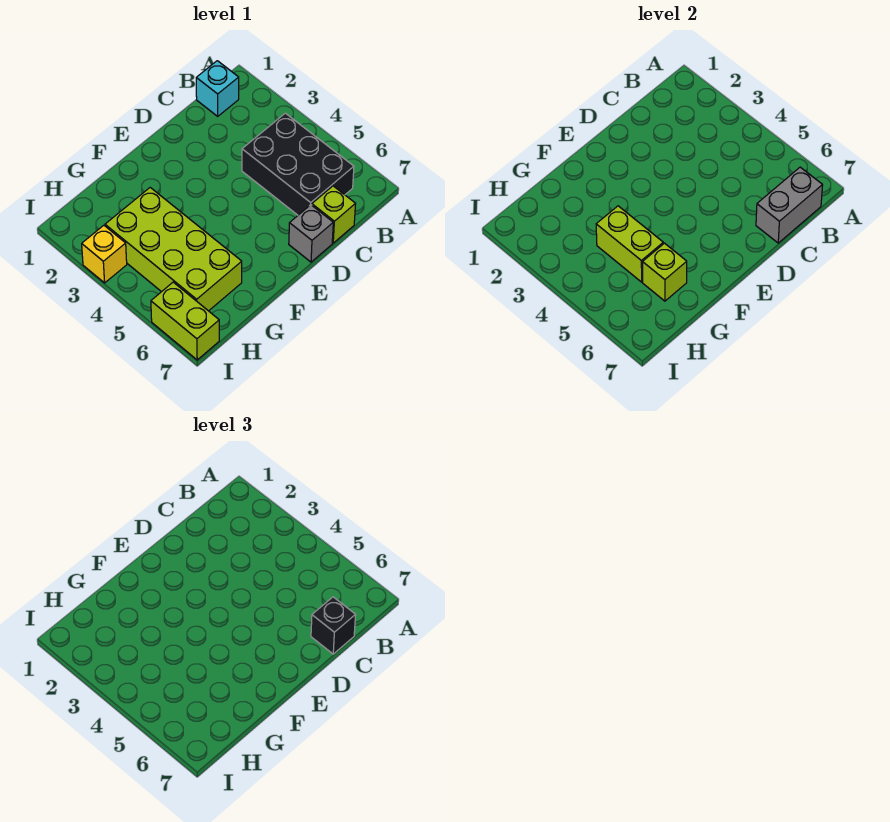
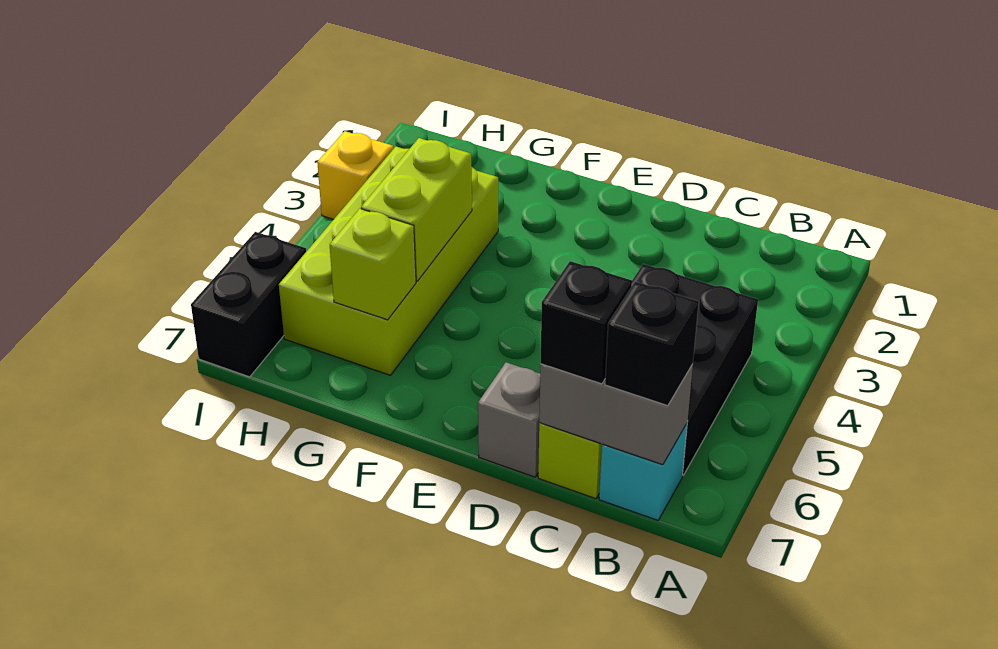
cyan 1x1 brick [196,61,239,116] -> cyan 1x1 brick moved to [599,424,687,520]
none -> black 1x1 brick [605,281,699,406]
lime 1x2 brick [151,282,219,360] -> black 1x2 brick [191,232,306,377]

